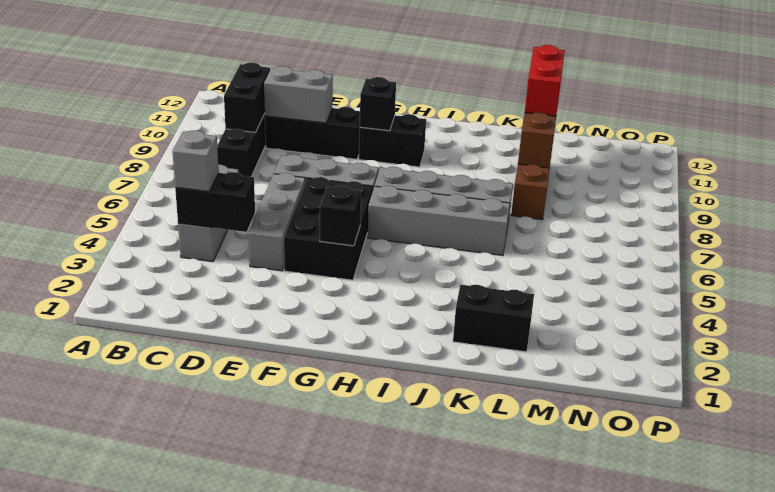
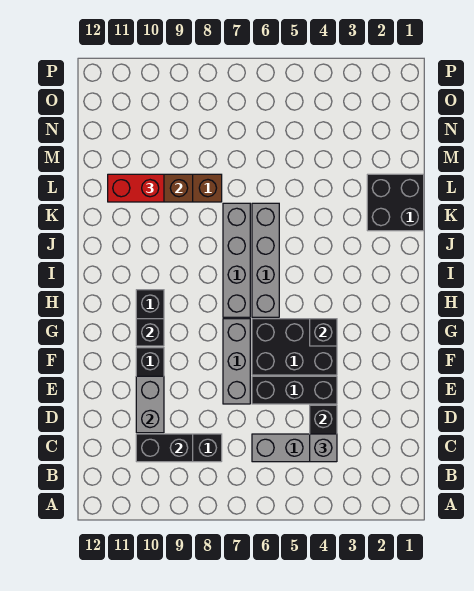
grey 1x3 brick [248,173,305,271] -> black 1x3 brick [252,376,337,404]
black 1x2 brick [453,285,534,352] -> black 2x2 brick [367,174,424,231]

